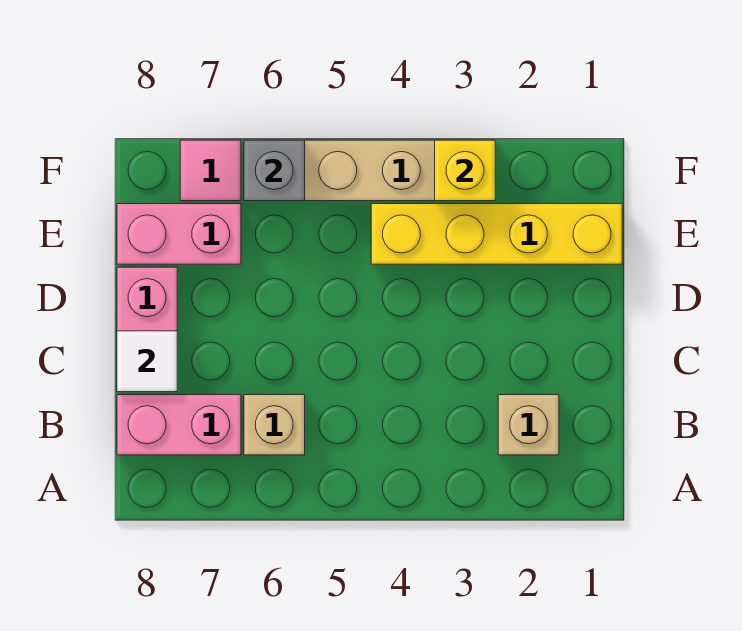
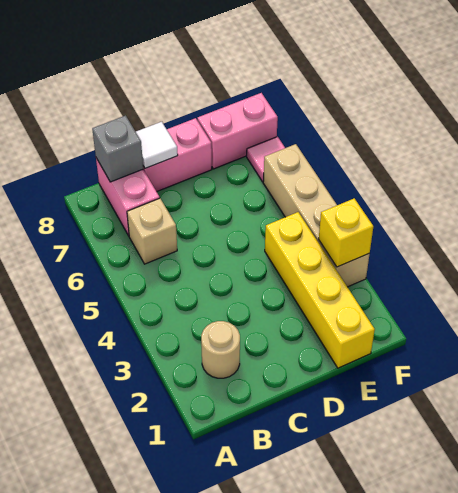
tan 1x1 brick [498,395,559,455] -> tan 1x1 round brick [201,321,240,378]
pink 1x2 brick [117,204,241,264] -> pink 1x2 brick turned to [197,93,278,169]
grey 1x1 brick [244,140,305,201] -> grey 1x1 brick moved to [92,115,143,182]

